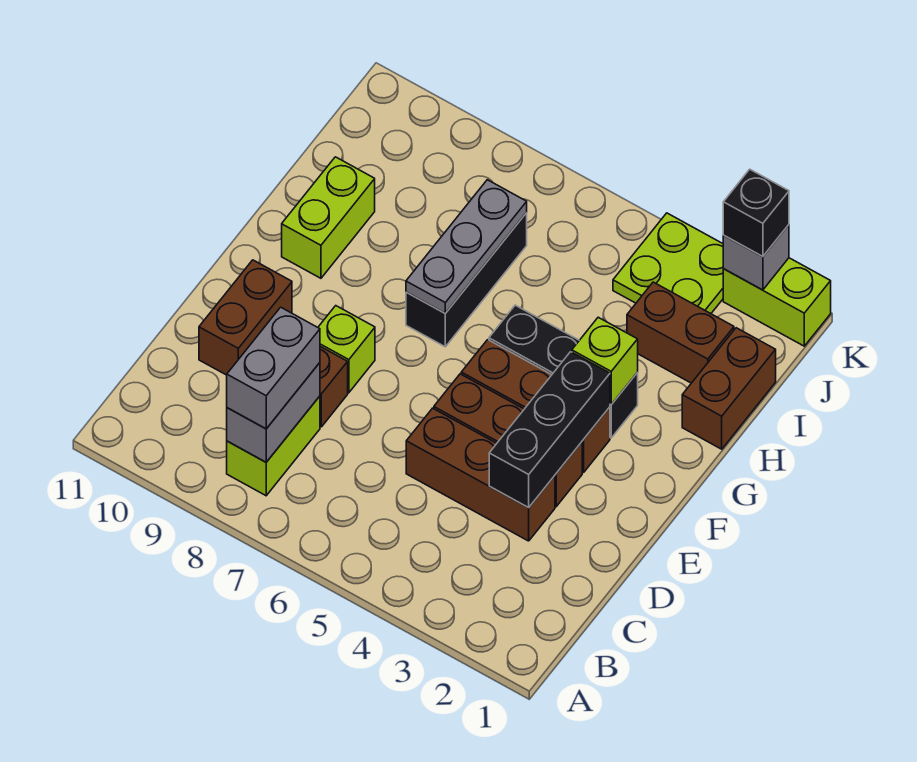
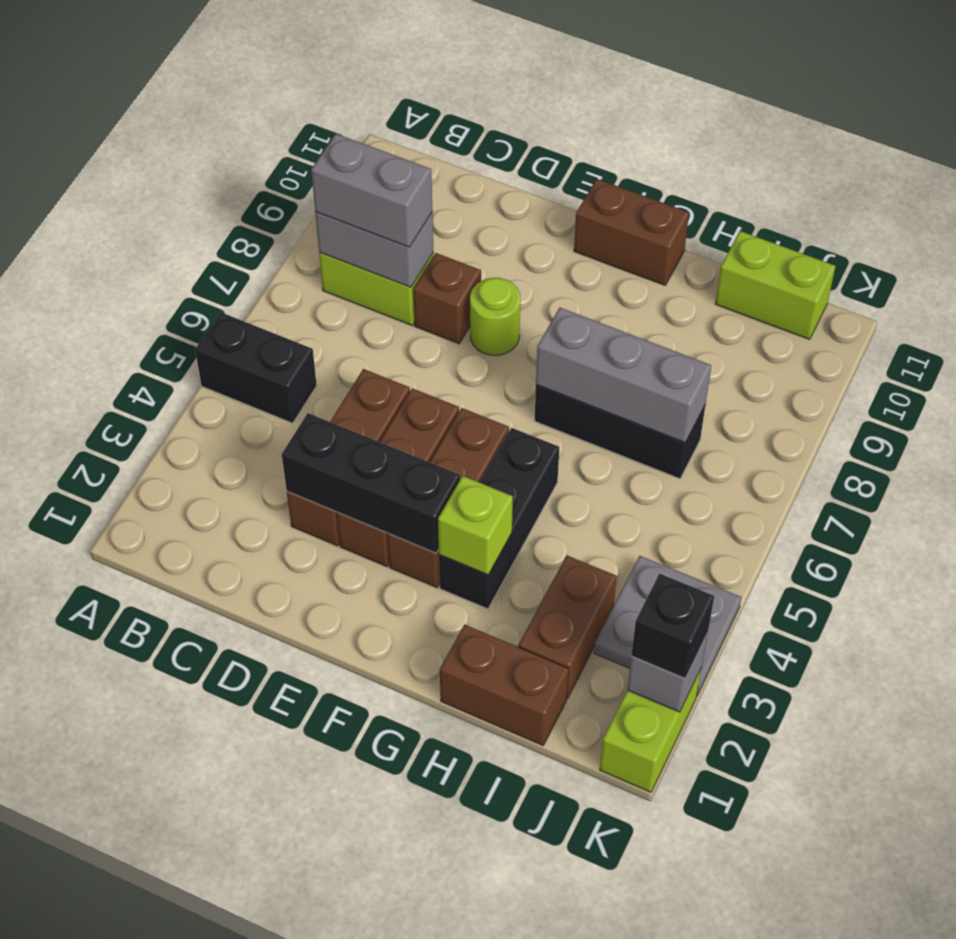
none -> black 1x2 brick [195,312,317,423]
brown 1x2 brick [199,260,292,375] -> brown 1x2 brick moved to [574,179,689,285]
lime 1x1 brick [318,306,375,393] -> lime 1x1 round brick [470,278,520,355]
grey 1x3 plate [406,180,527,313] -> grey 1x3 brick [536,308,711,442]
lime 1x2 brick [282,157,375,278] -> lime 1x2 brick moved to [715,231,835,339]
lime 2x2 plate [613,213,724,314] -> grey 2x2 plate [594,556,741,697]

